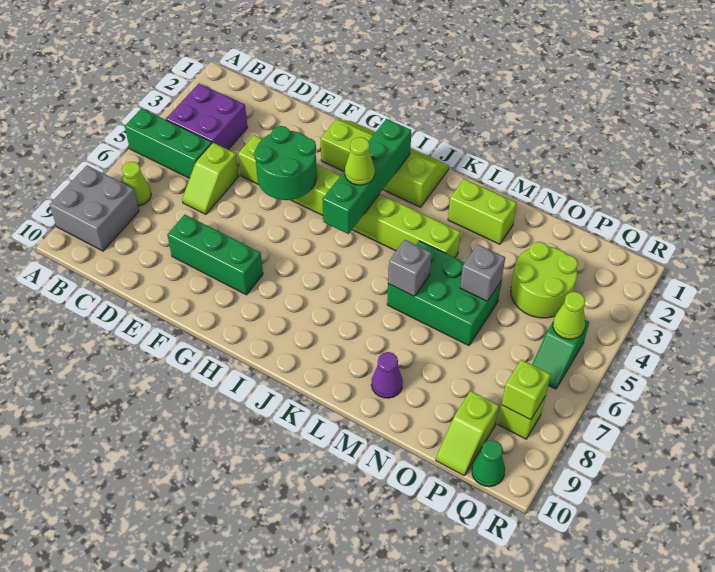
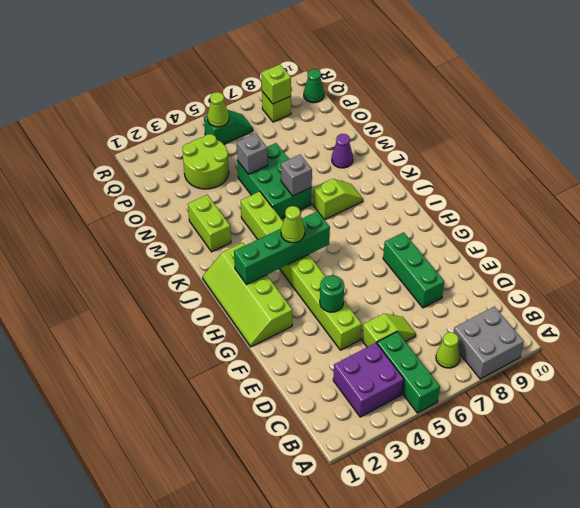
green 2x2 round brick [254,126,317,200] -> green 1x1 round brick [320,275,344,312]
lime 1x2 slope [436,391,499,475] -> lime 1x2 slope moved to [313,179,363,220]

